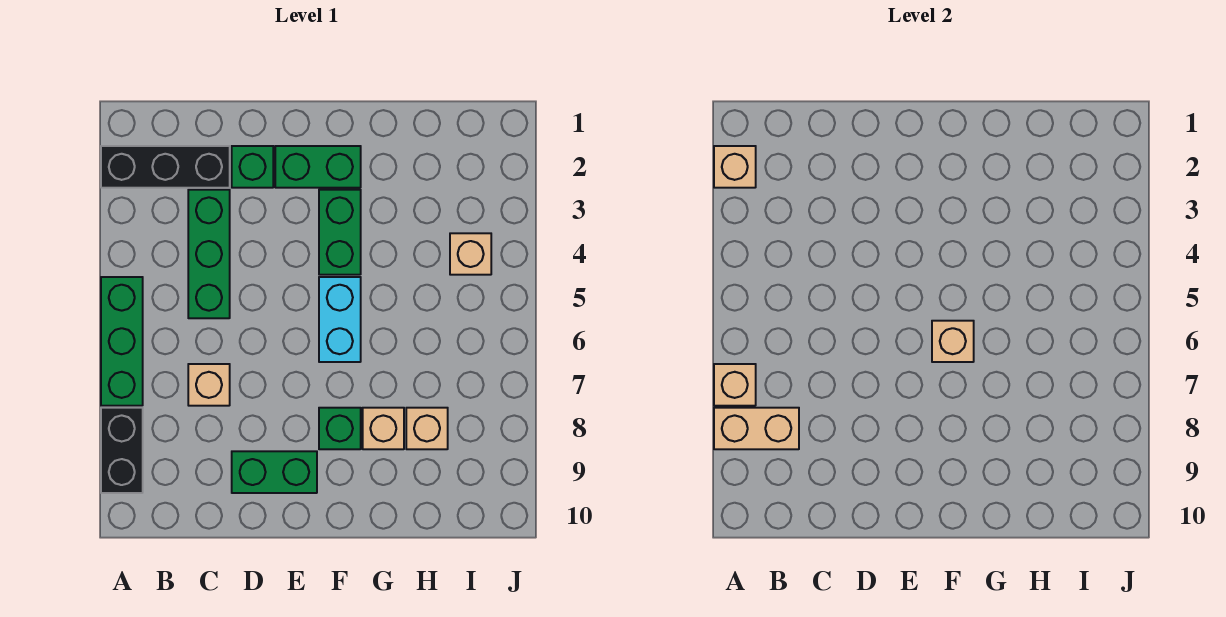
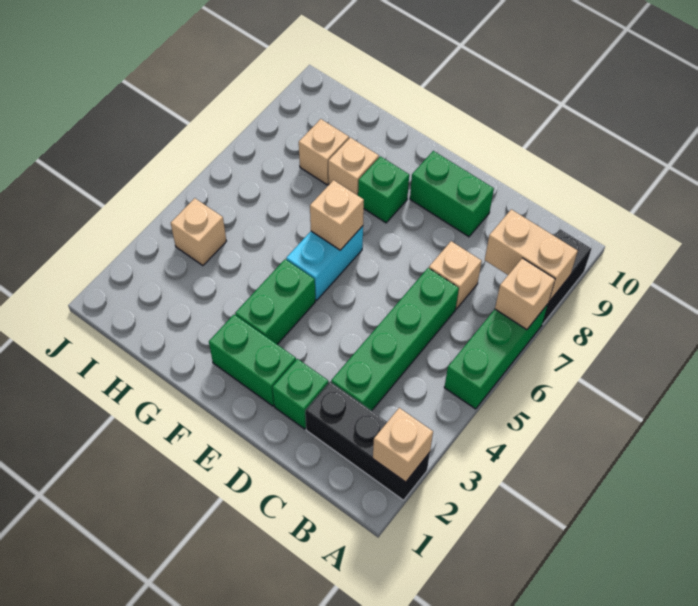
green 1x3 brick [188,190,230,318] -> green 1x4 brick [331,268,459,411]

